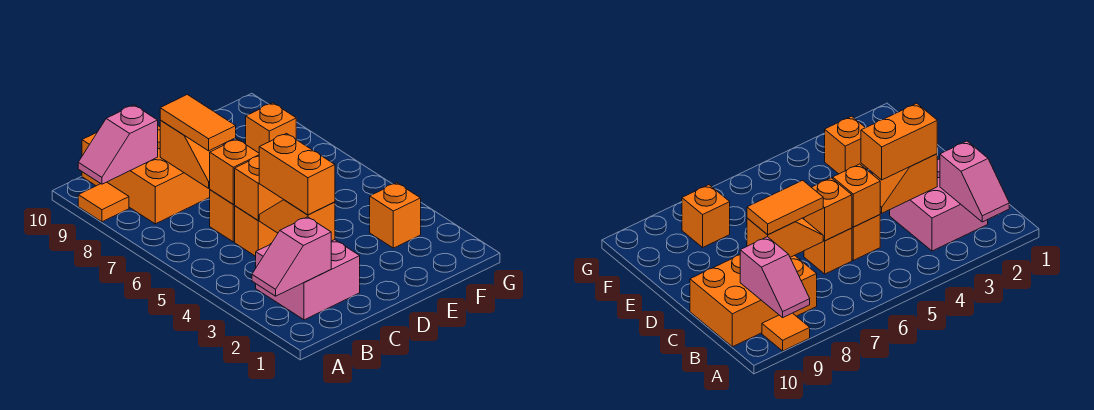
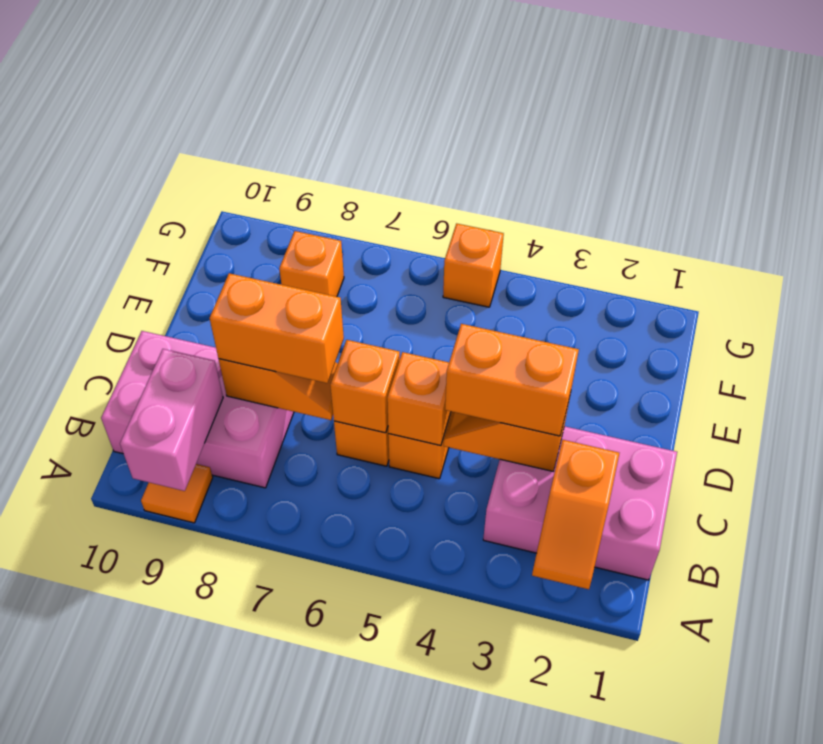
pink 1x2 slope [252,217,331,296] -> orange 1x2 slope [532,440,619,589]
pink 1x2 slope [78,105,158,184] -> pink 1x2 brick [120,349,223,491]
pink 2x2 brick [256,240,360,320] -> pink 2x3 brick [483,426,677,580]
orange 2x3 brick [82,126,210,224] -> pink 2x3 brick [101,331,294,488]
orange 1x2 tile [160,95,236,151] -> orange 1x2 brick [210,273,344,383]
orange 1x1 brick [370,183,421,248] -> orange 1x1 brick moved to [443,224,504,307]

